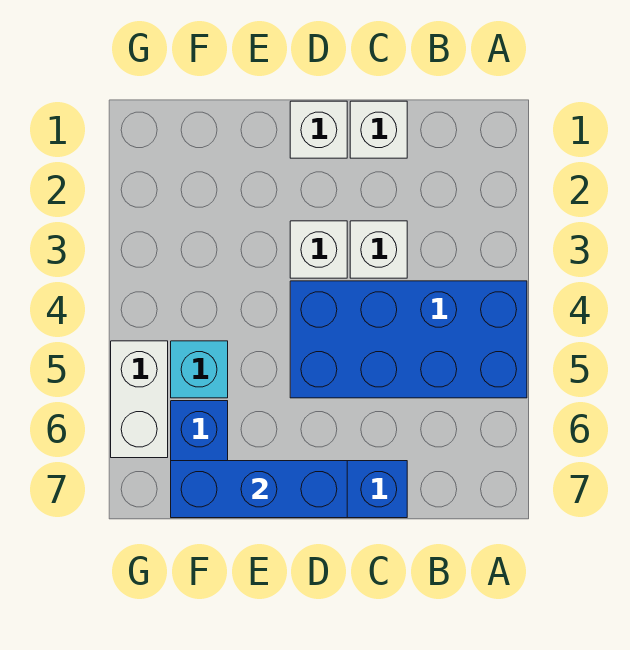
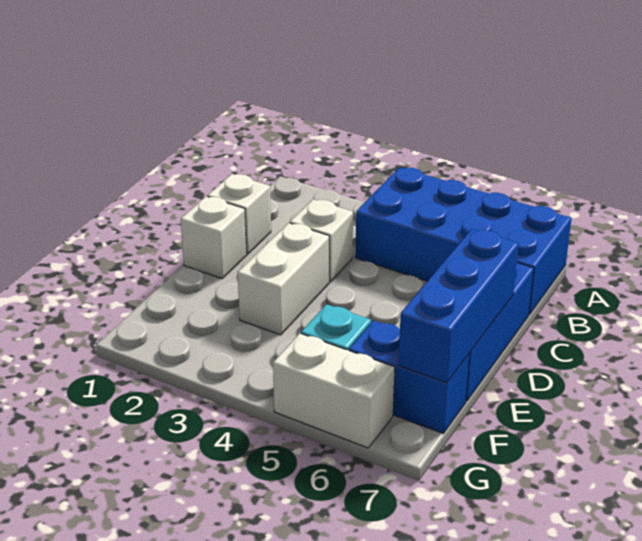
blue 2x4 brick [290,281,527,398] -> blue 2x4 brick turned to [355,167,572,314]
white 1x1 brick [290,221,347,278] -> white 1x2 brick [238,223,329,335]

